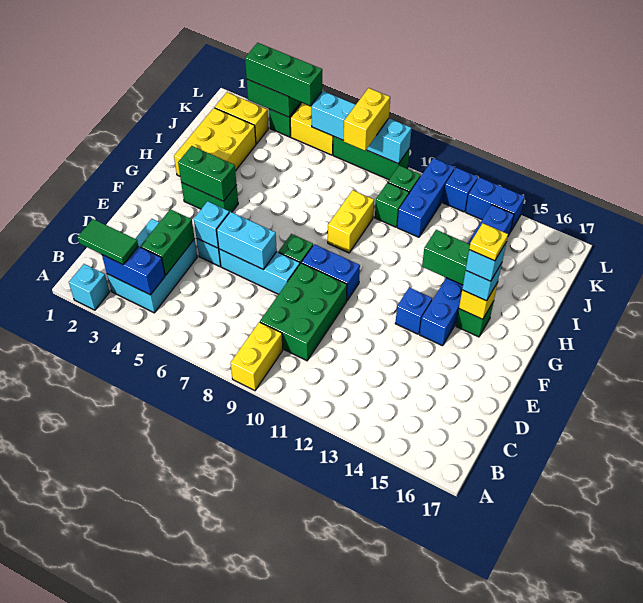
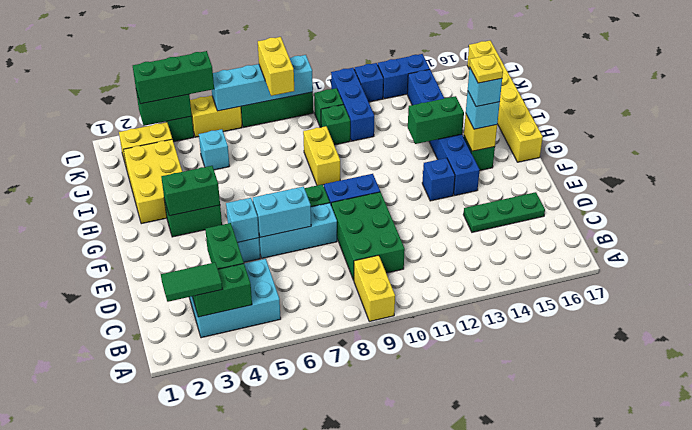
cyan 1x1 brick [69,264,110,310] -> cyan 1x1 brick moved to [199,129,229,170]
cyan 2x3 brick [107,219,197,313] -> cyan 2x3 brick turned to [189,259,281,338]
blue 1x2 brick [102,246,165,295] -> green 1x2 brick [192,264,252,317]
none -> green 1x3 plate [463,192,545,232]
none -> yellow 1x6 brick [467,41,543,162]

